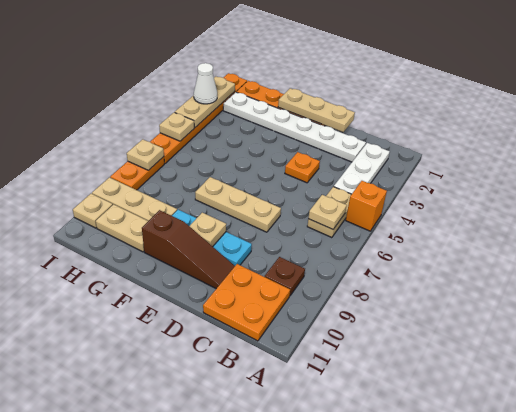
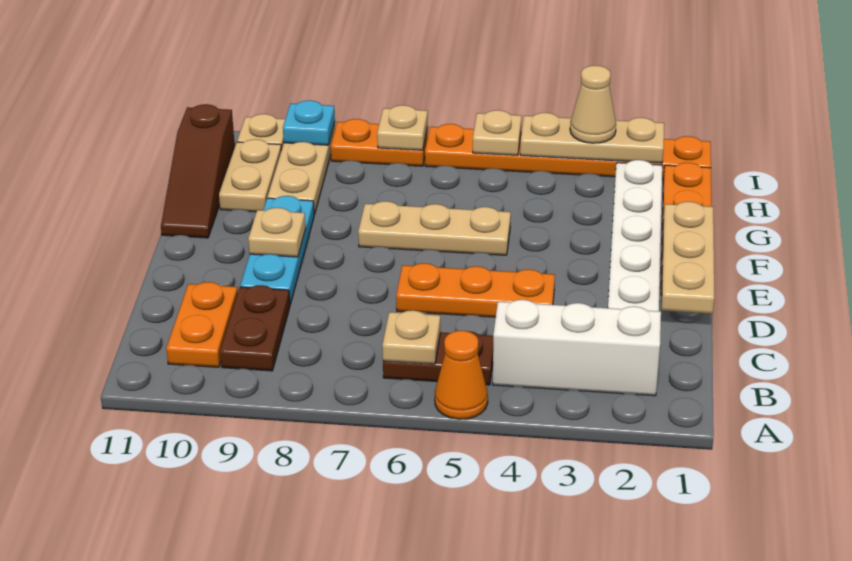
orange 1x1 brick [346,181,387,231] -> orange 1x1 cone [435,331,488,419]
white 1x3 plate [334,143,390,194] -> white 1x3 brick [493,300,661,396]
tan 1x2 plate [307,187,352,238] -> brown 1x2 plate [383,331,493,385]
brown 1x1 plate [265,257,305,296] -> brown 1x2 plate [220,285,290,371]
orange 2x2 plate [203,264,290,341] -> orange 1x2 plate [166,282,238,367]
orange 1x1 plate [285,152,320,183] -> orange 1x3 plate [396,263,555,317]
tan 1x3 plate [195,177,281,232] -> tan 1x3 plate turned to [358,201,511,255]
brown 1x3 slope [142,210,235,289] -> brown 1x3 slope moved to [161,104,235,238]
white 1x1 cone [194,63,217,104] -> tan 1x1 cone [570,66,616,143]
none -> cyan 1x1 plate [283,100,335,145]

